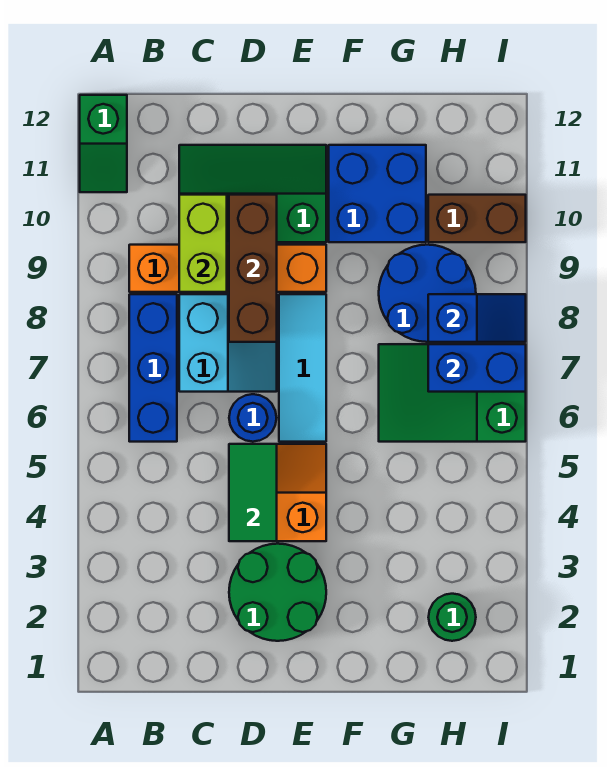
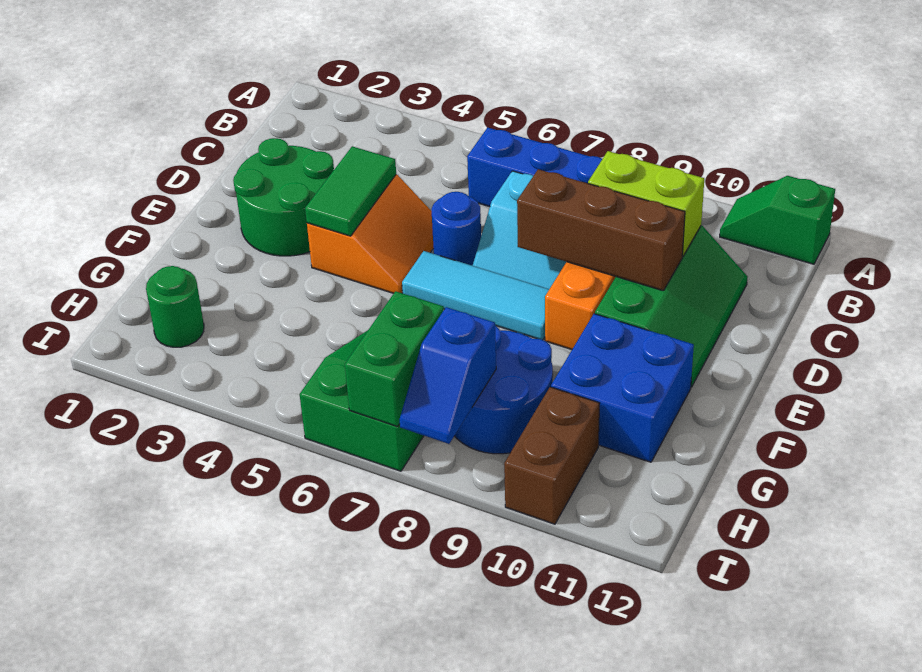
green 1x2 tile [229,444,277,541] -> green 1x2 tile turned to [305,146,396,236]
blue 1x2 brick [428,344,526,392] -> green 1x2 brick [345,291,444,427]

